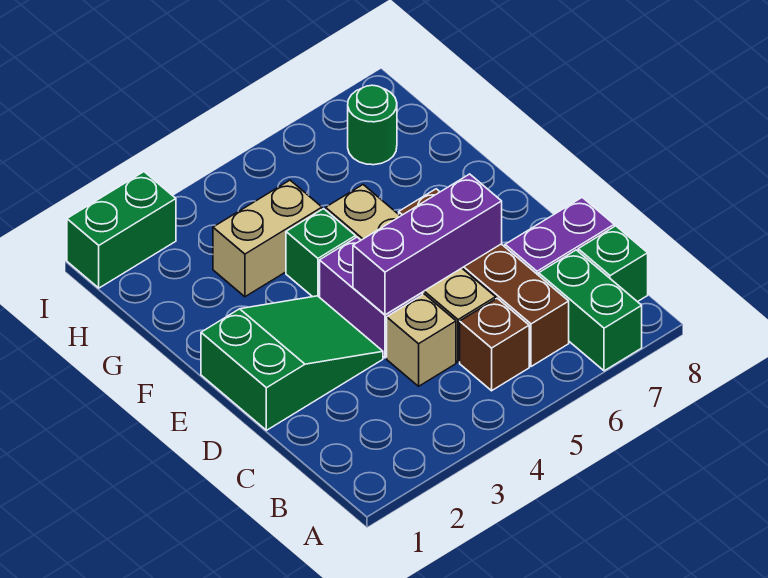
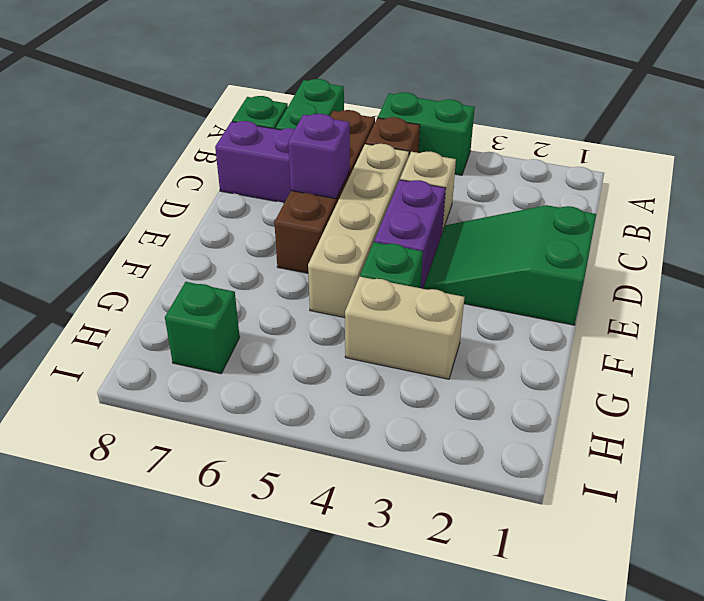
purple 1x3 brick [353,174,502,315] -> purple 1x1 brick [288,114,350,199]
green 1x1 round brick [348,85,397,165] -> green 1x1 brick [165,282,240,374]
green 1x2 brick [67,172,176,288] -> green 1x2 brick moved to [378,92,475,175]

